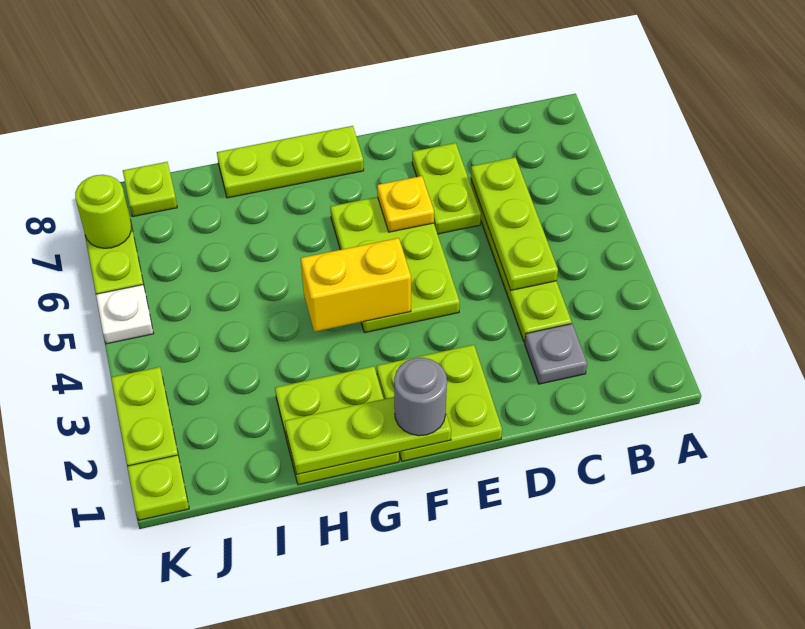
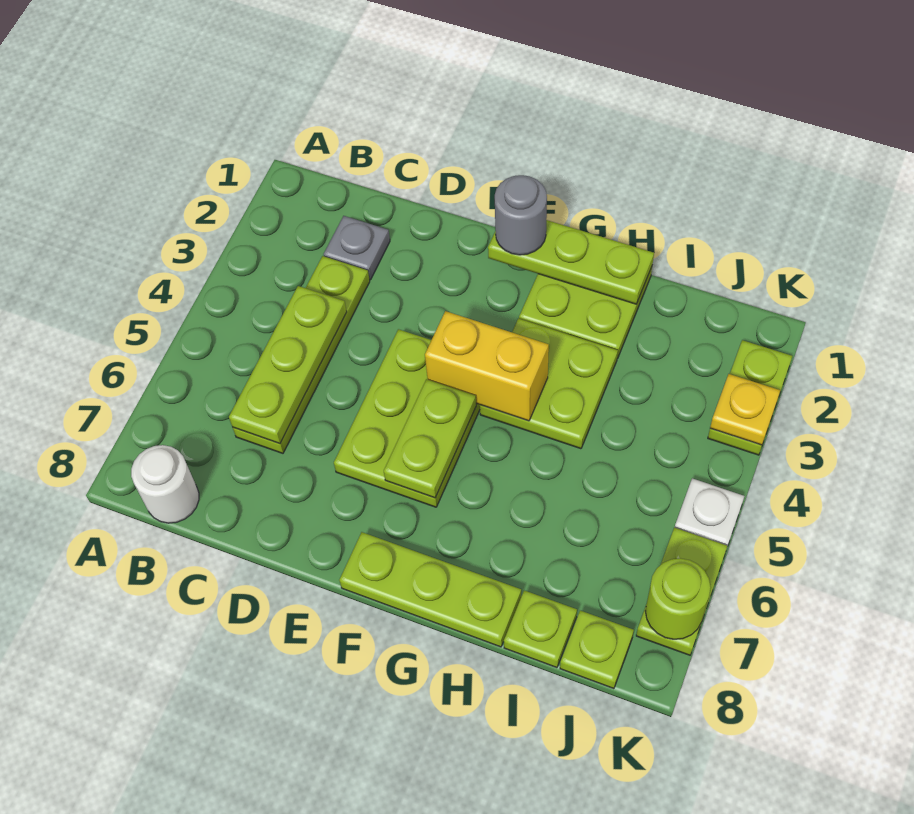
none -> white 1x1 round brick [131,445,199,523]
lime 1x2 plate [412,143,481,234] -> lime 1x2 plate moved to [384,379,476,498]
lime 2x2 plate [377,345,502,461] -> lime 2x2 plate moved to [480,318,618,449]
yellow 1x1 plate [377,176,434,232] -> yellow 1x1 plate moved to [710,374,780,445]
lime 1x1 plate [127,455,189,520] -> lime 1x1 plate moved to [504,590,577,668]

